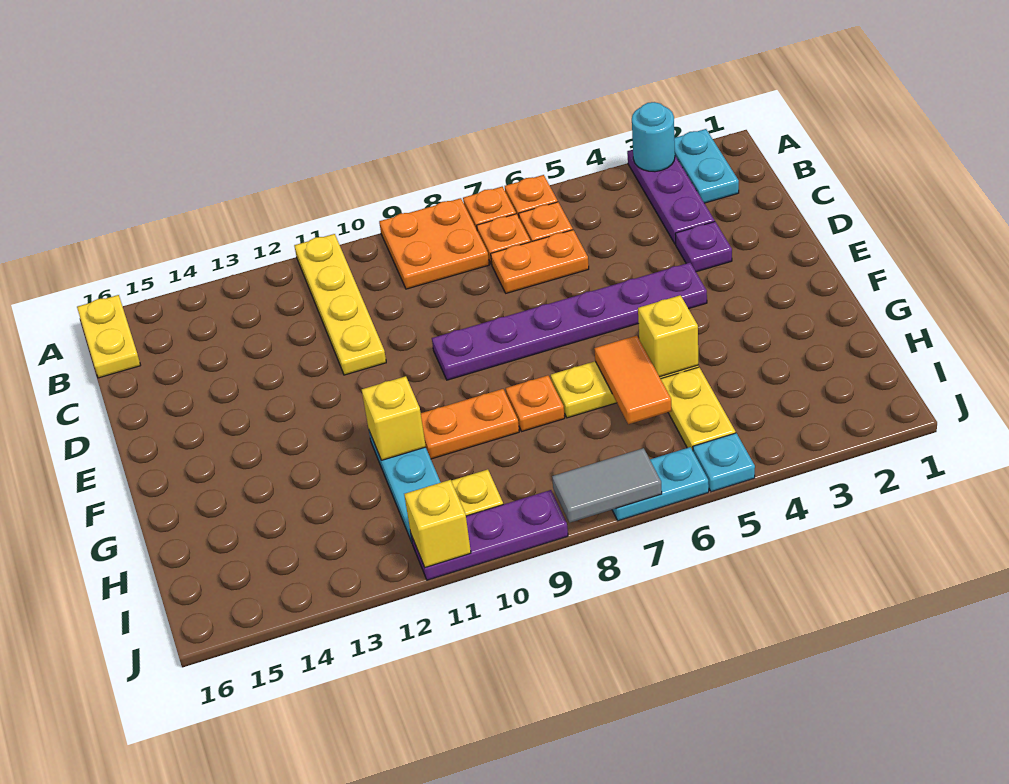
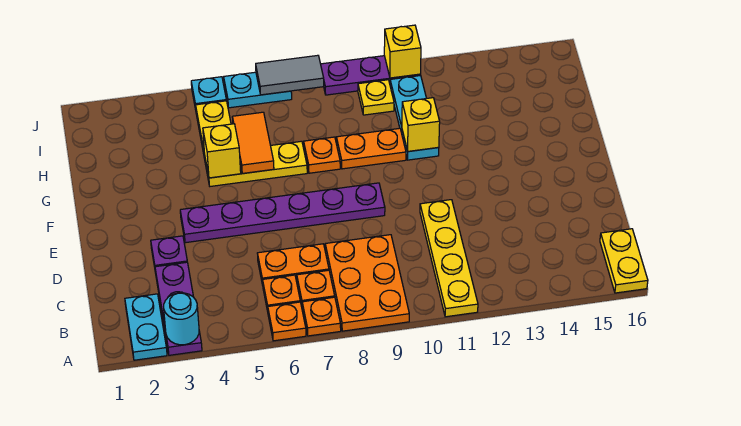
orange 2x2 plate [379,198,489,289] -> orange 2x3 plate [325,235,409,331]

